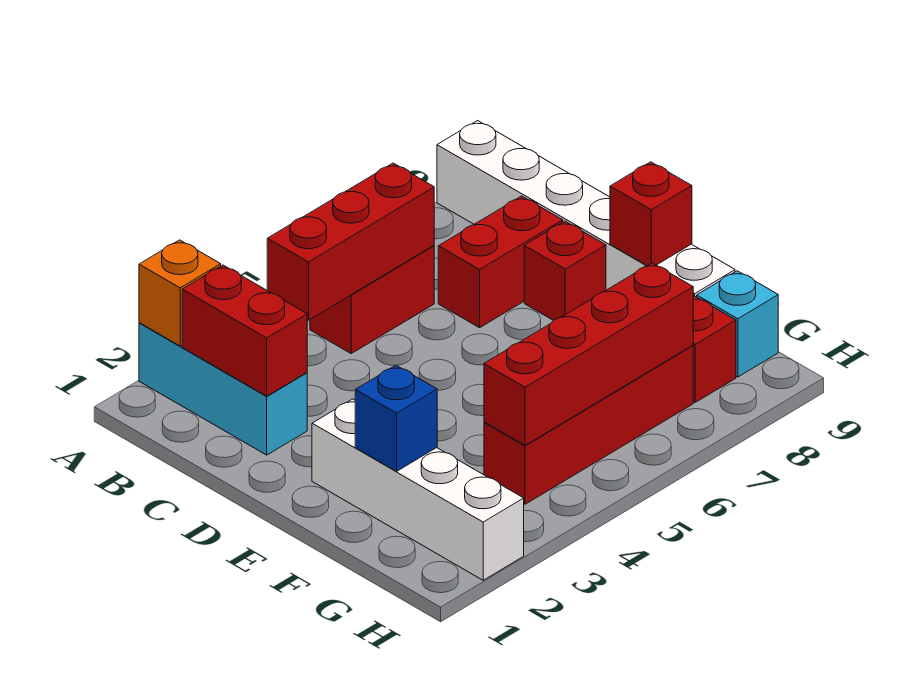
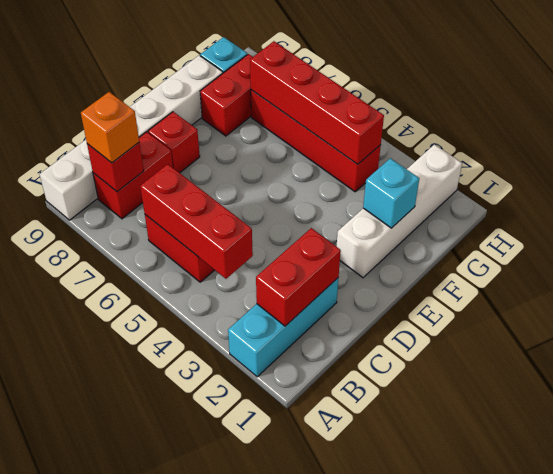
orange 1x1 brick [139,240,221,346] -> orange 1x1 brick moved to [81,92,139,163]
red 1x2 brick [438,196,563,328] -> red 1x2 brick turned to [93,132,173,219]
red 1x1 brick [610,162,692,266] -> red 1x1 brick moved to [87,143,144,192]
blue 1x1 brick [355,365,437,471] -> cyan 1x1 brick [363,158,419,228]

